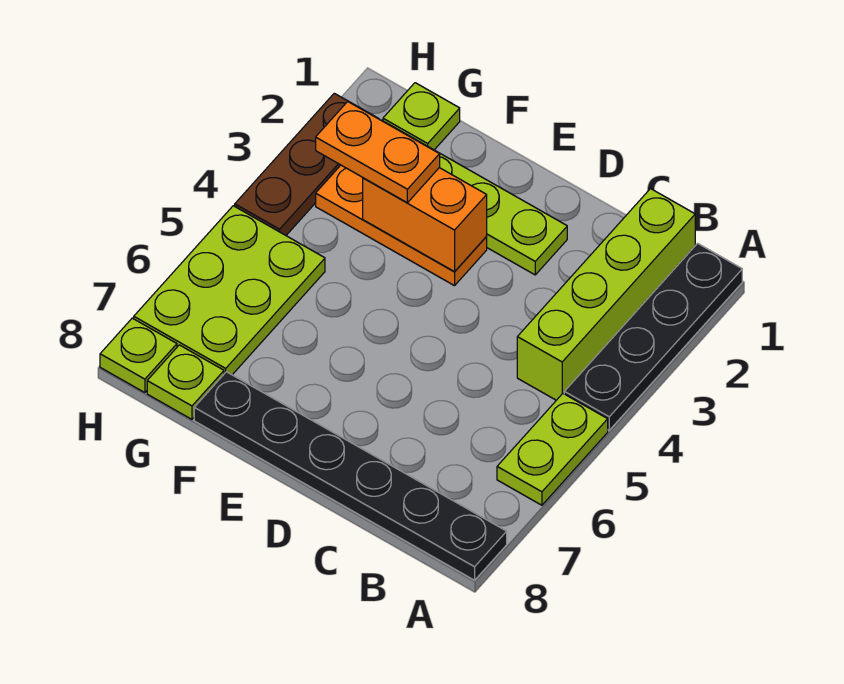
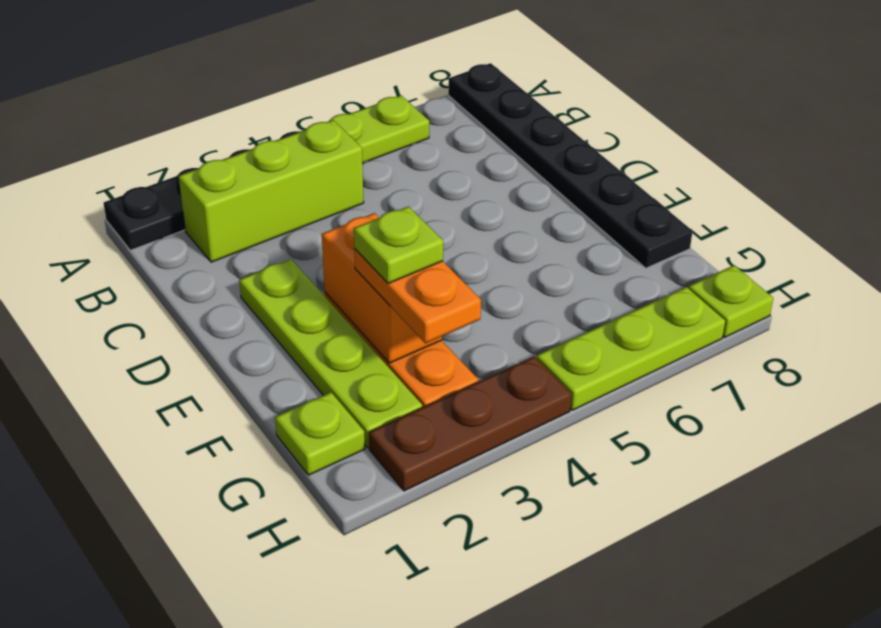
lime 1x4 brick [517,189,695,400] -> lime 1x3 brick [179,120,364,262]
lime 2x3 plate [134,206,325,375] -> lime 1x3 plate [537,287,725,410]
lime 1x1 plate [147,345,224,419] -> lime 1x1 plate moved to [354,206,443,284]

